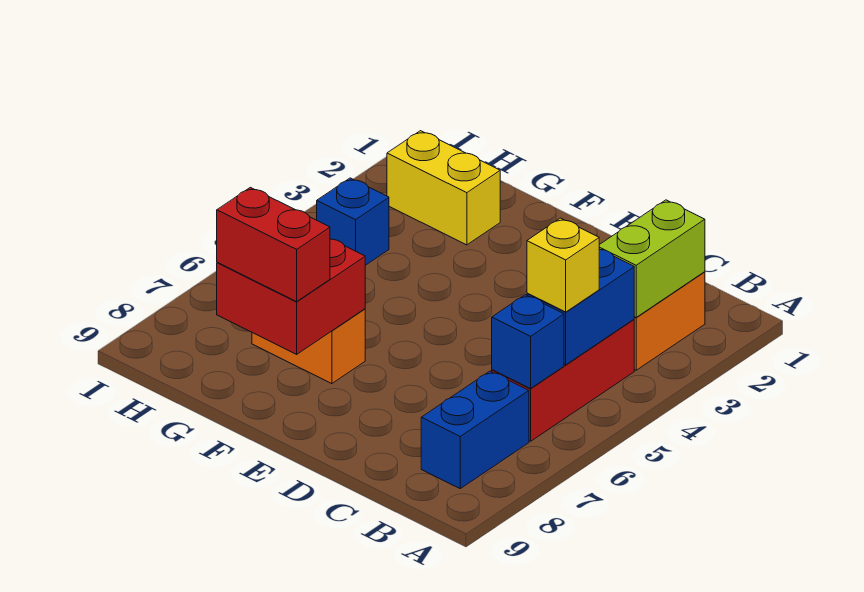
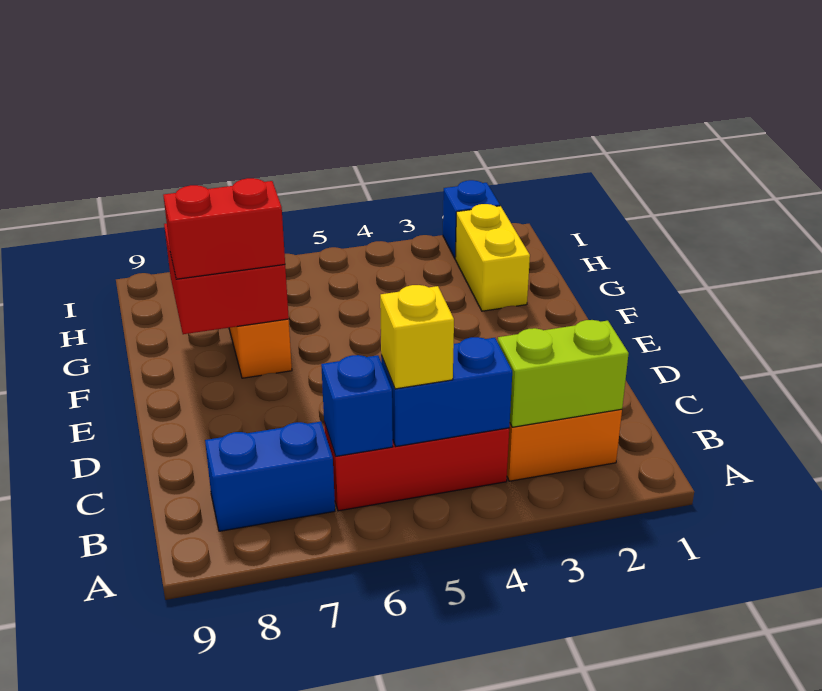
red 1x2 brick [217,187,330,302] -> red 1x2 brick turned to [163,178,285,279]
blue 1x1 brick [317,178,389,265] -> blue 1x1 brick moved to [443,180,500,258]

